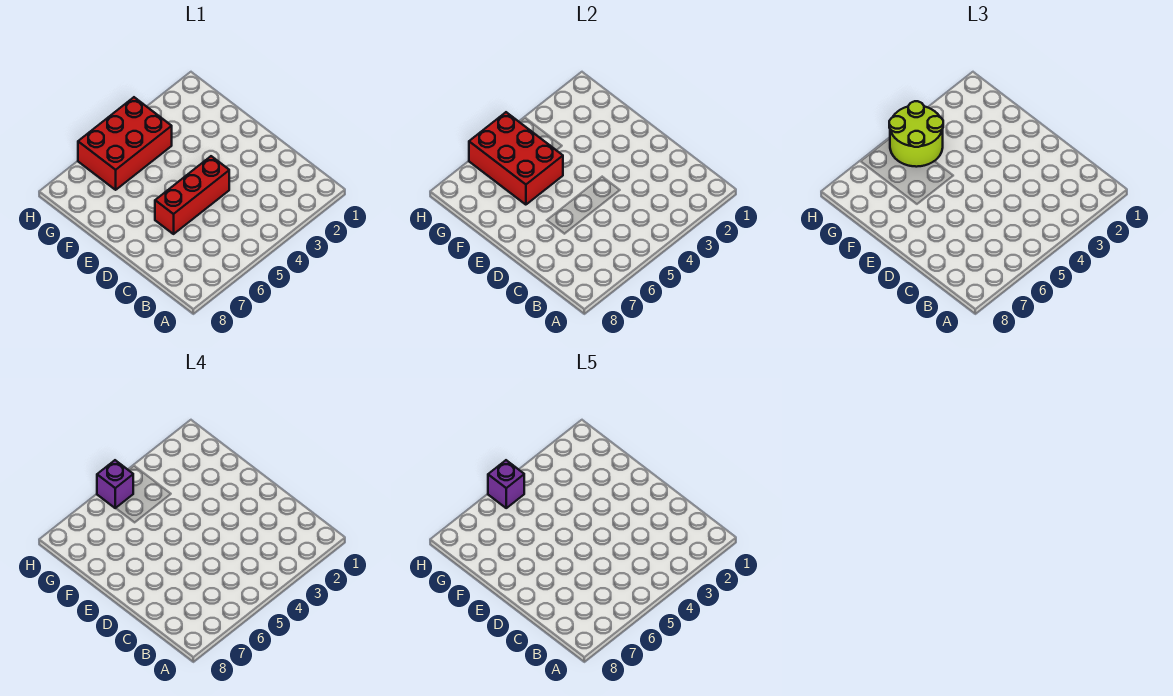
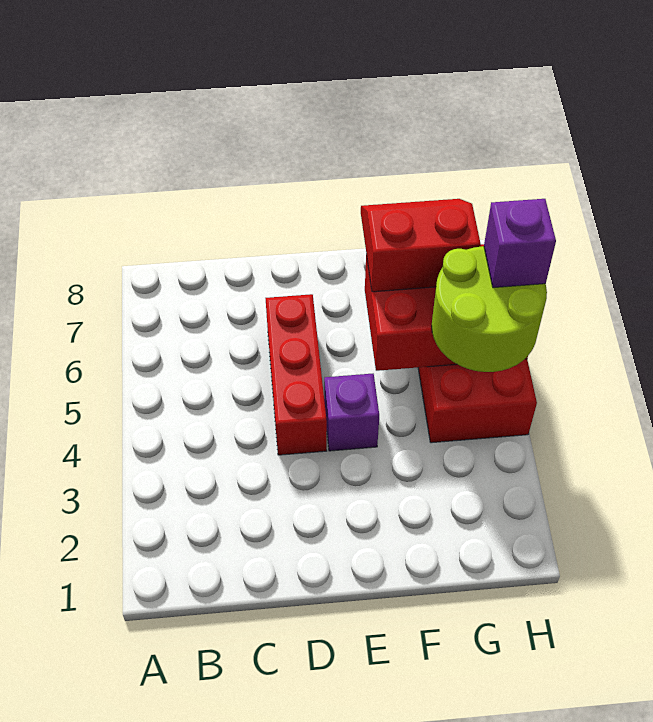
none -> red 2x2 slope [361,199,481,292]
purple 1x1 brick [488,460,524,508] -> purple 1x1 brick moved to [324,374,379,451]

